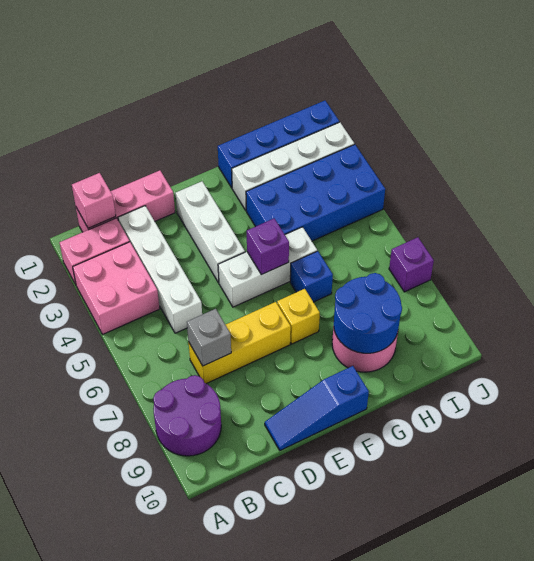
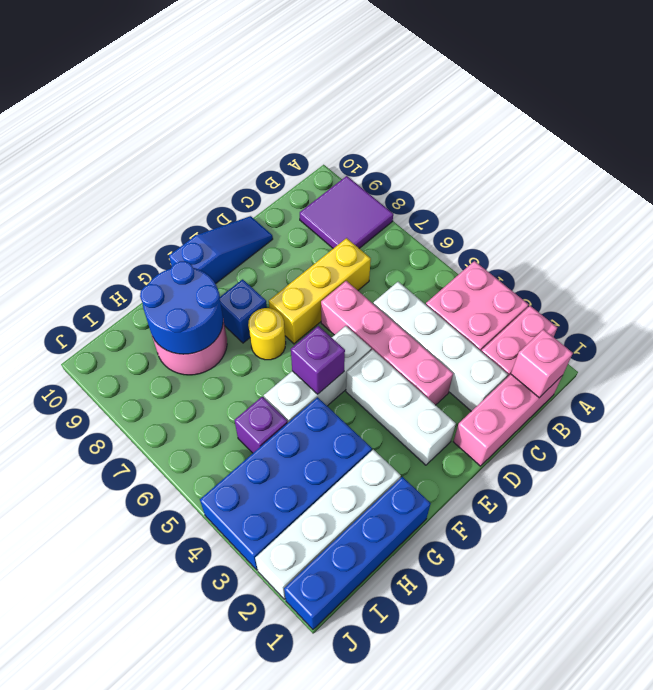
purple 2x2 round brick [153,375,221,456] -> purple 2x2 tile [300,176,393,248]
grey 1x1 brick [187,309,231,366] -> none
none -> pink 1x4 brick [321,281,453,405]
yellow 1x1 brick [277,289,320,344] -> yellow 1x1 round brick [248,308,286,360]
blue 1x1 brick [290,251,333,302] -> blue 1x1 brick moved to [220,279,267,343]
purple 1x1 brick [389,237,434,292] -> purple 1x1 brick moved to [234,397,288,453]

